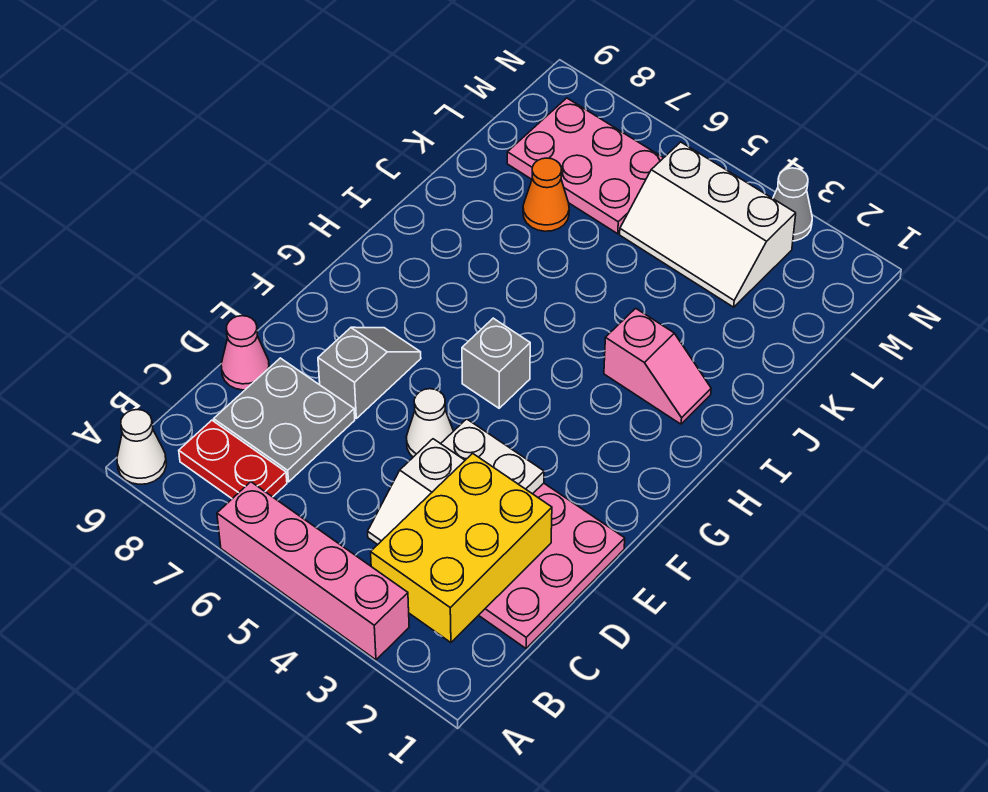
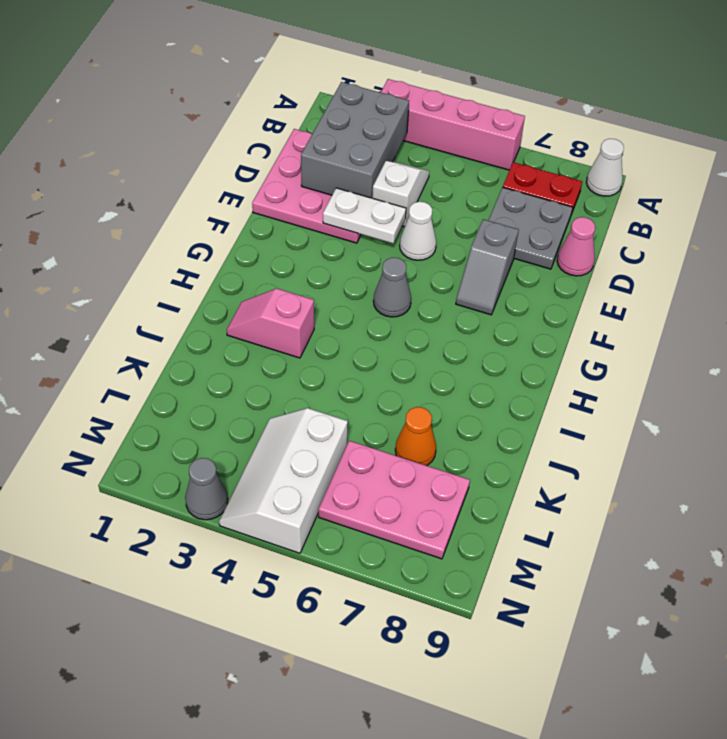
yellow 2x3 brick [371,453,552,643] -> grey 2x3 brick [301,82,409,198]
grey 1x1 brick [462,318,530,408] -> grey 1x1 cone [373,257,411,317]
white 2x3 slope [620,142,796,307] -> white 2x3 slope turned to [219,408,348,553]

